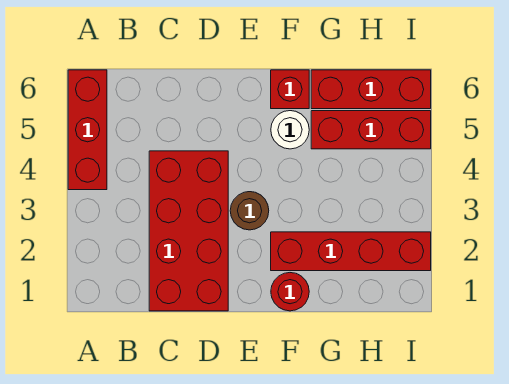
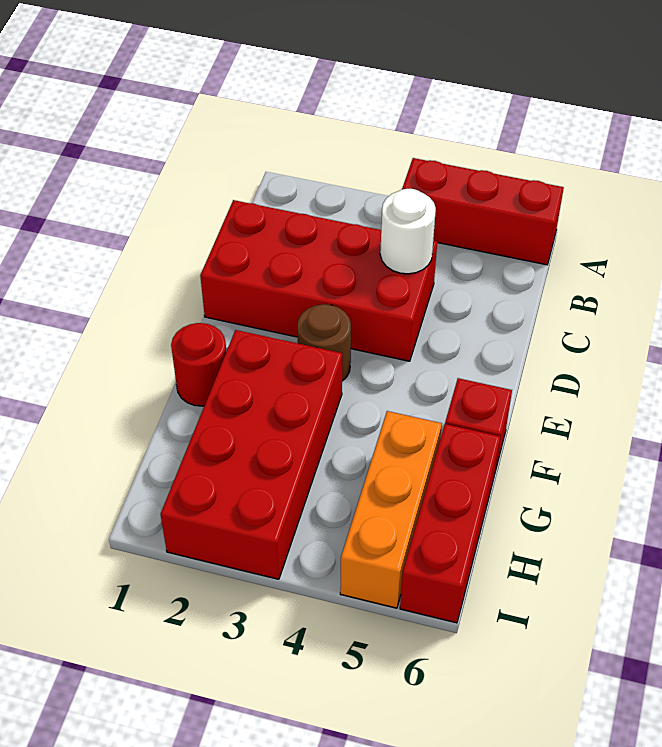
red 1x4 brick [271,232,431,271] -> red 2x4 brick [160,330,342,579]
white 1x1 round brick [271,111,309,149] -> white 1x1 round brick moved to [380,189,436,274]
red 1x3 brick [311,111,431,149] -> orange 1x3 brick [340,411,442,608]

